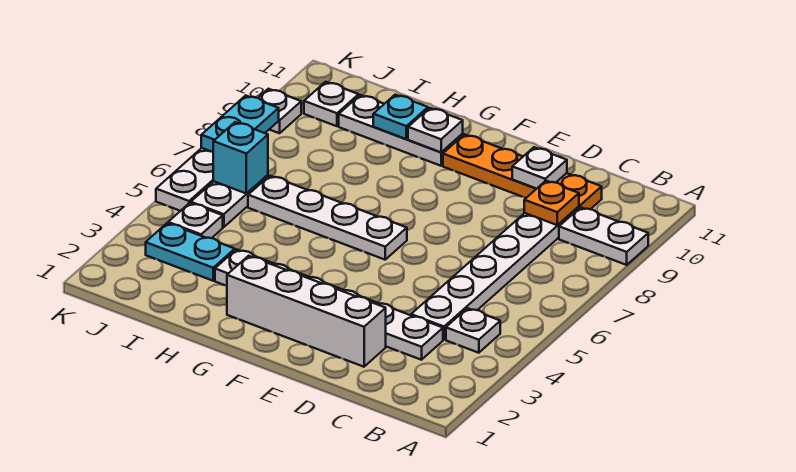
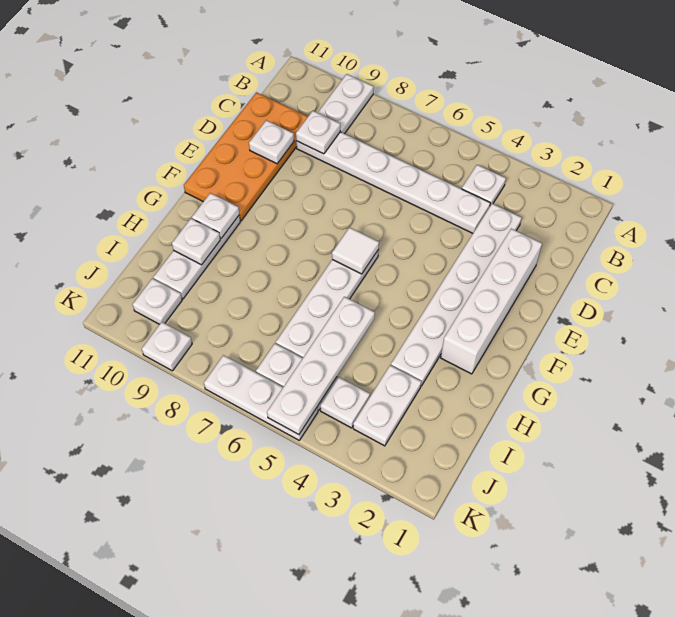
orange 1x1 plate [524,181,579,225] -> white 1x1 plate [296,111,340,154]
orange 1x4 plate [443,134,602,209] -> orange 2x4 plate [184,92,308,221]
none -> white 1x1 tile [332,227,379,274]
none -> white 1x4 plate [267,297,375,435]
cyan 1x1 plate [373,95,428,139] -> white 1x1 plate [172,219,220,265]
cyan 1x2 plate [146,223,235,281] -> white 1x2 plate [353,365,421,446]
cyan 1x1 brick [213,122,268,194] -> none
cyan 1x2 plate [201,95,279,152] -> none

